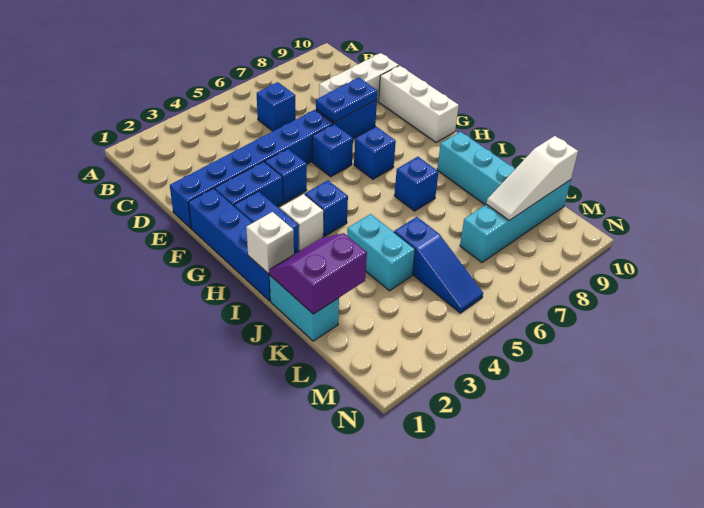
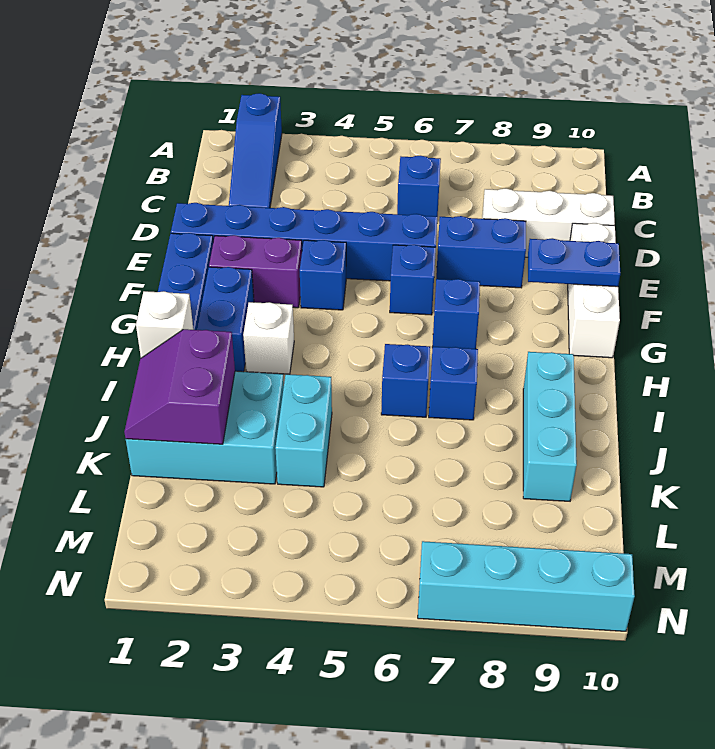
blue 1x2 plate [316,78,377,122] -> blue 1x2 plate moved to [528,238,620,287]
blue 1x2 brick [215,162,283,207] -> purple 1x2 brick [209,235,302,308]
blue 1x1 brick [305,180,348,236] -> blue 1x1 brick moved to [381,344,430,417]
cyan 1x2 brick [269,275,339,341] -> cyan 2x3 brick [126,371,284,484]
purple 2x2 slope [269,233,367,314] -> purple 2x2 slope turned to [124,329,235,444]
blue 1x3 slope [394,217,483,313] -> blue 1x3 slope moved to [229,93,282,208]
cyan 1x4 brick [460,180,571,262] -> cyan 1x4 brick moved to [418,541,635,631]
white 1x3 slope [487,136,578,220] -> none

